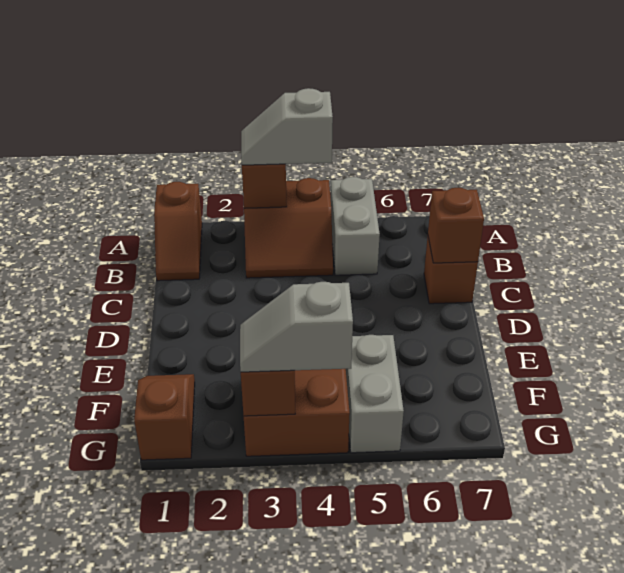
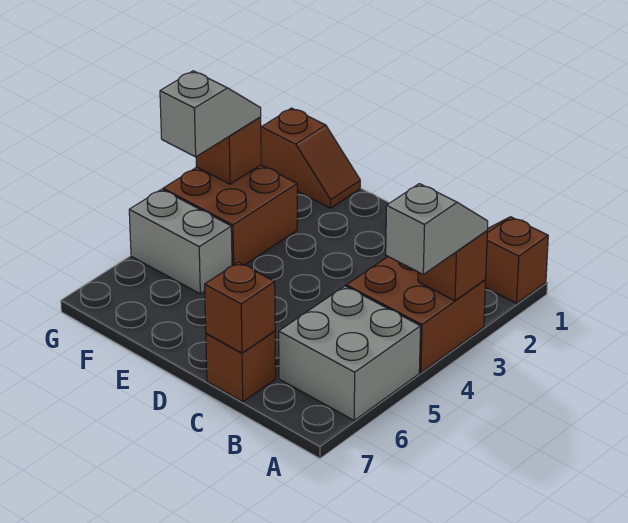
brown 2x2 slope [244,178,333,278] -> brown 2x2 brick [346,257,486,372]
grey 1x2 brick [331,177,380,275] -> grey 2x2 brick [279,286,421,420]

